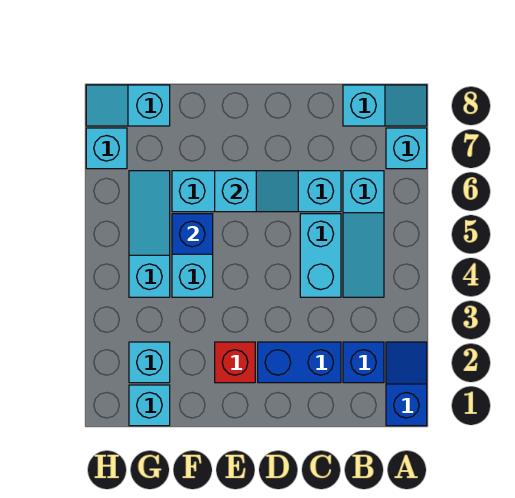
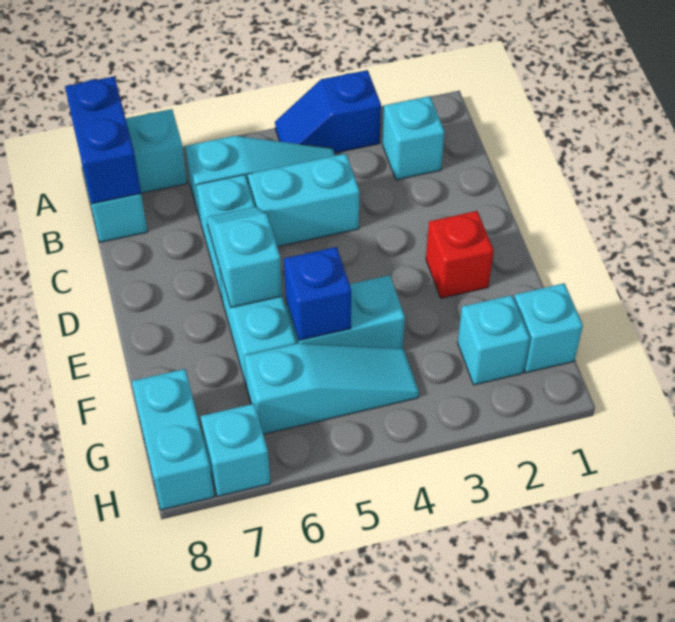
blue 1x2 slope [386,342,427,426] -> blue 1x2 slope moved to [275,70,381,153]
blue 1x1 brick [343,342,384,383] -> cyan 1x1 brick [383,96,445,180]
blue 1x2 brick [258,342,341,383] -> blue 1x2 brick moved to [65,76,141,204]
cyan 1x3 slope [129,171,170,297] -> cyan 1x3 slope turned to [244,343,419,434]
cyan 1x2 slope [86,85,170,126] -> cyan 1x2 brick [132,369,214,510]

